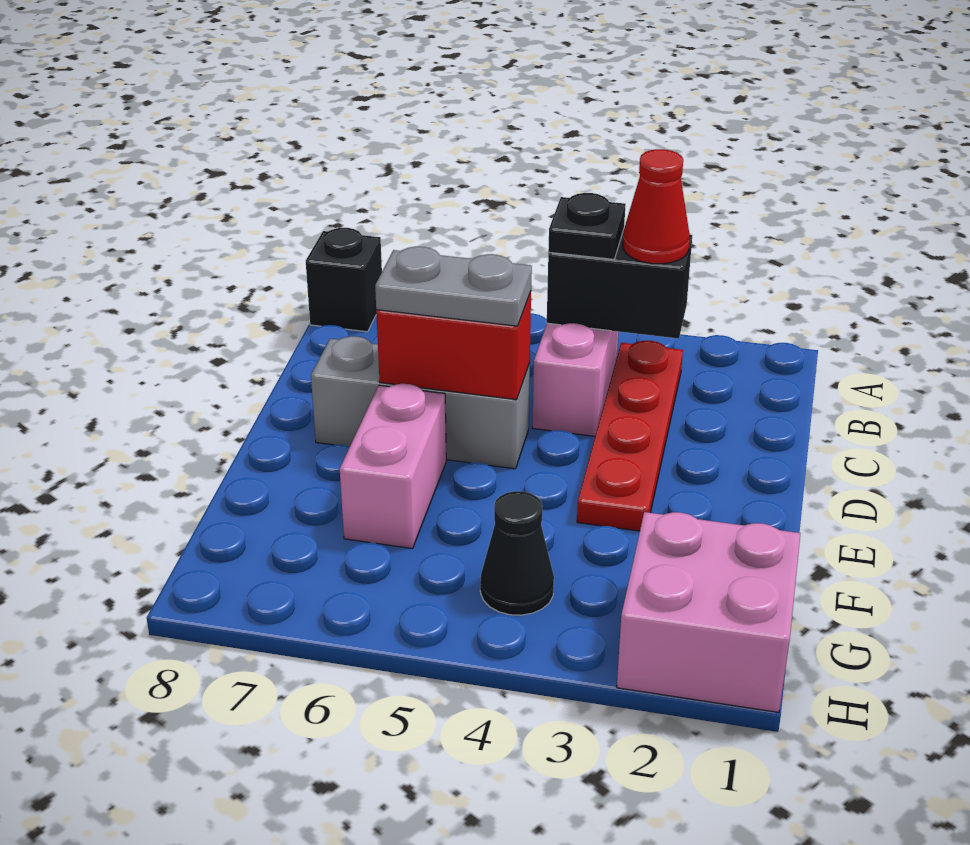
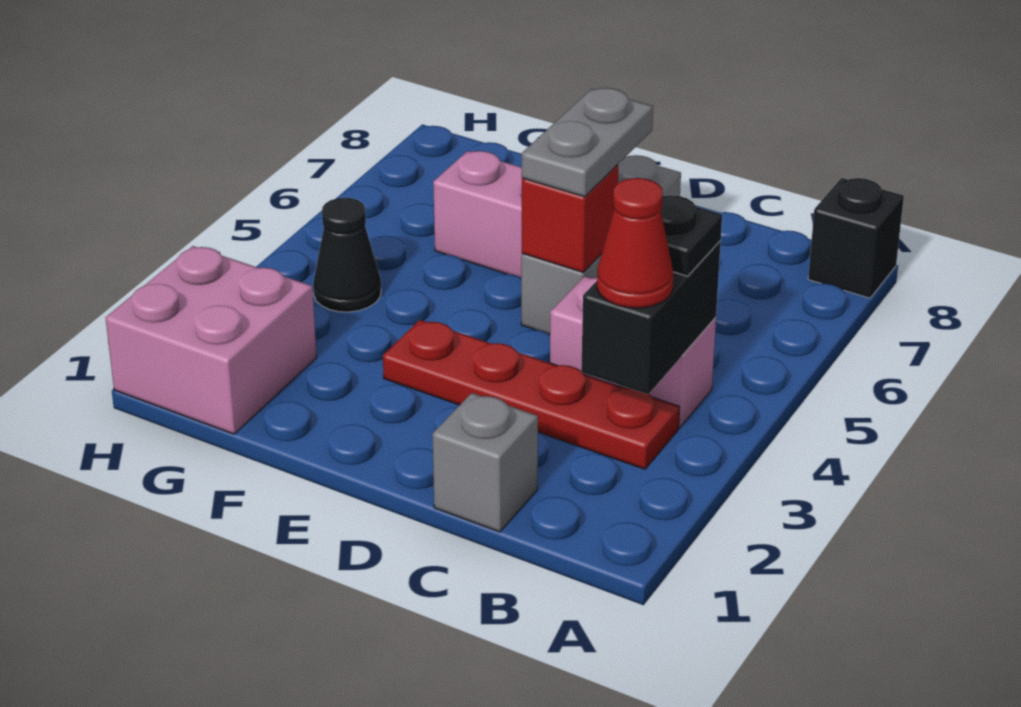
none -> grey 1x1 brick [432,393,538,532]
red 1x2 brick [376,292,531,400] -> red 1x1 brick [522,165,618,272]

